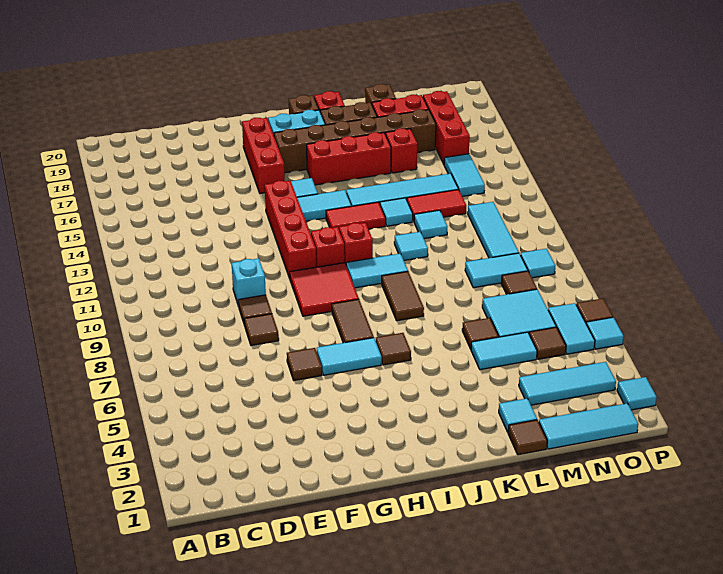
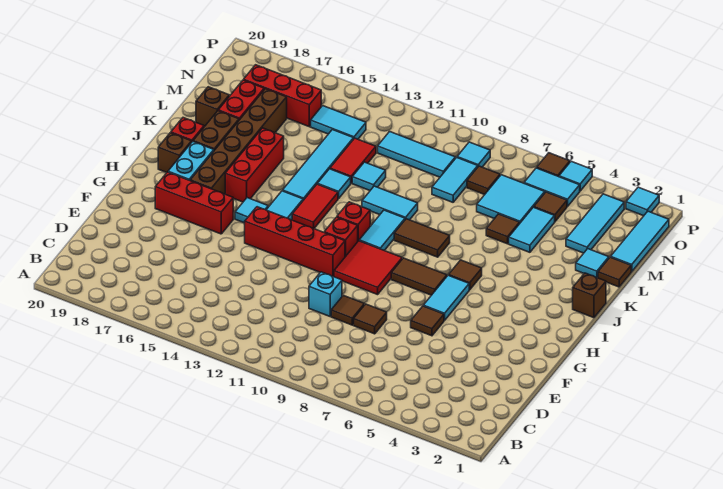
none -> brown 1x1 brick [573,273,606,318]
cyan 1x1 tile [394,232,428,260] -> cyan 1x2 tile [362,186,418,220]
red 1x1 brick [386,129,417,173] -> none

